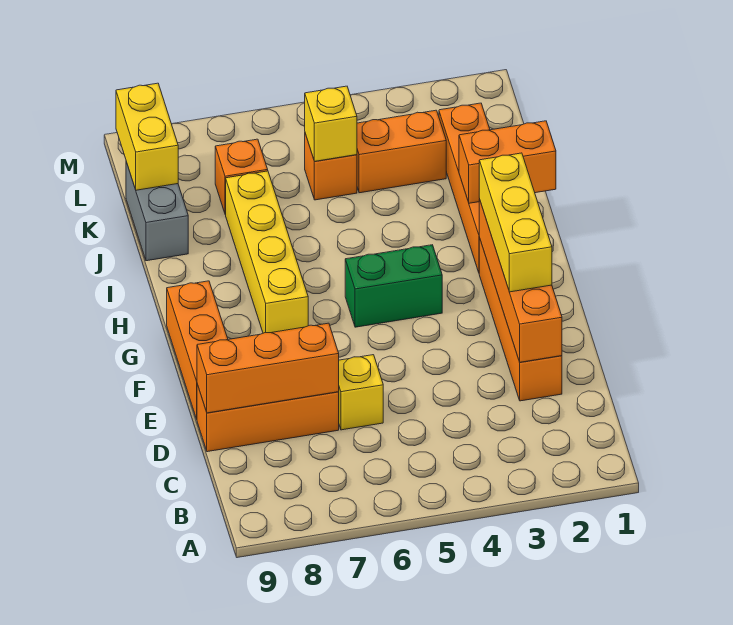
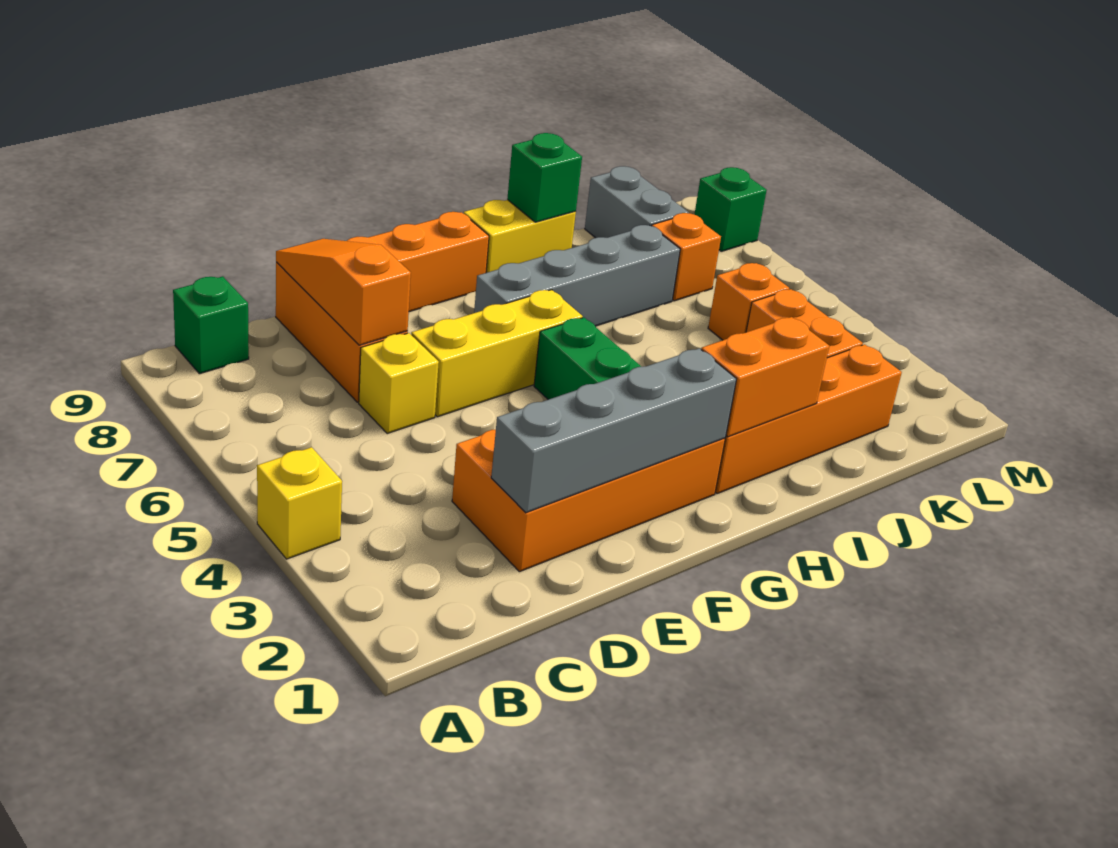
none -> green 1x1 brick [173,276,249,374]
orange 1x4 brick [479,238,562,401] -> orange 2x4 brick [452,429,725,572]
orange 1x4 brick [479,199,562,362] -> grey 1x4 brick [491,348,736,513]
orange 1x3 brick [197,323,339,413] -> orange 1x3 slope [276,239,411,345]
yellow 1x3 brick [479,153,552,292] -> yellow 1x3 brick moved to [411,290,583,417]
yellow 1x4 brick [226,171,308,333] -> grey 1x4 brick [474,225,680,326]
orange 1x2 brick [459,121,556,203] -> orange 1x2 brick turned to [701,317,829,437]
none -> green 1x1 brick [507,133,582,222]
grey 1x2 brick [126,162,188,261] -> grey 1x2 brick turned to [585,166,689,238]
yellow 1x1 brick [305,86,357,161] -> yellow 1x1 brick moved to [257,447,342,559]
yellow 1x2 brick [116,83,178,190] -> yellow 1x2 brick moved to [464,200,576,273]
none -> green 1x1 brick [694,167,767,251]

